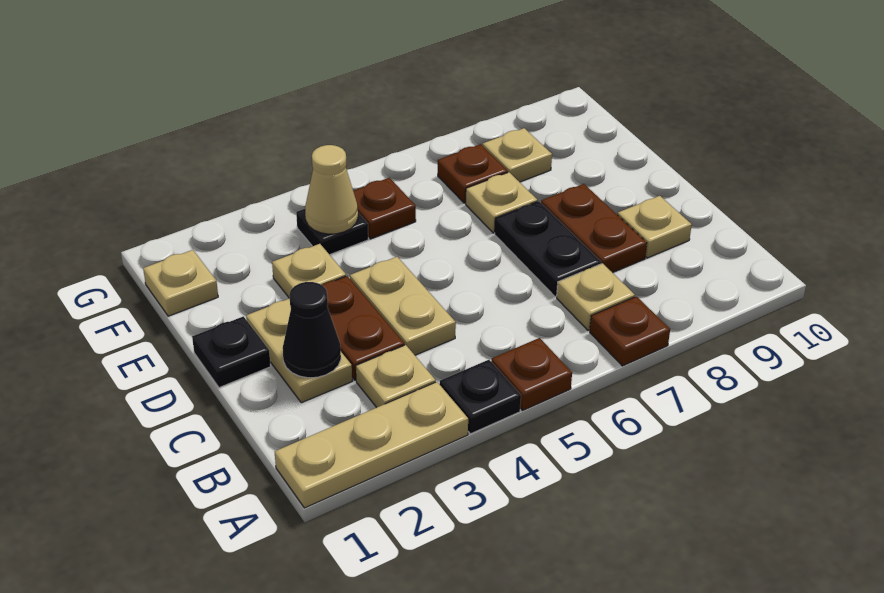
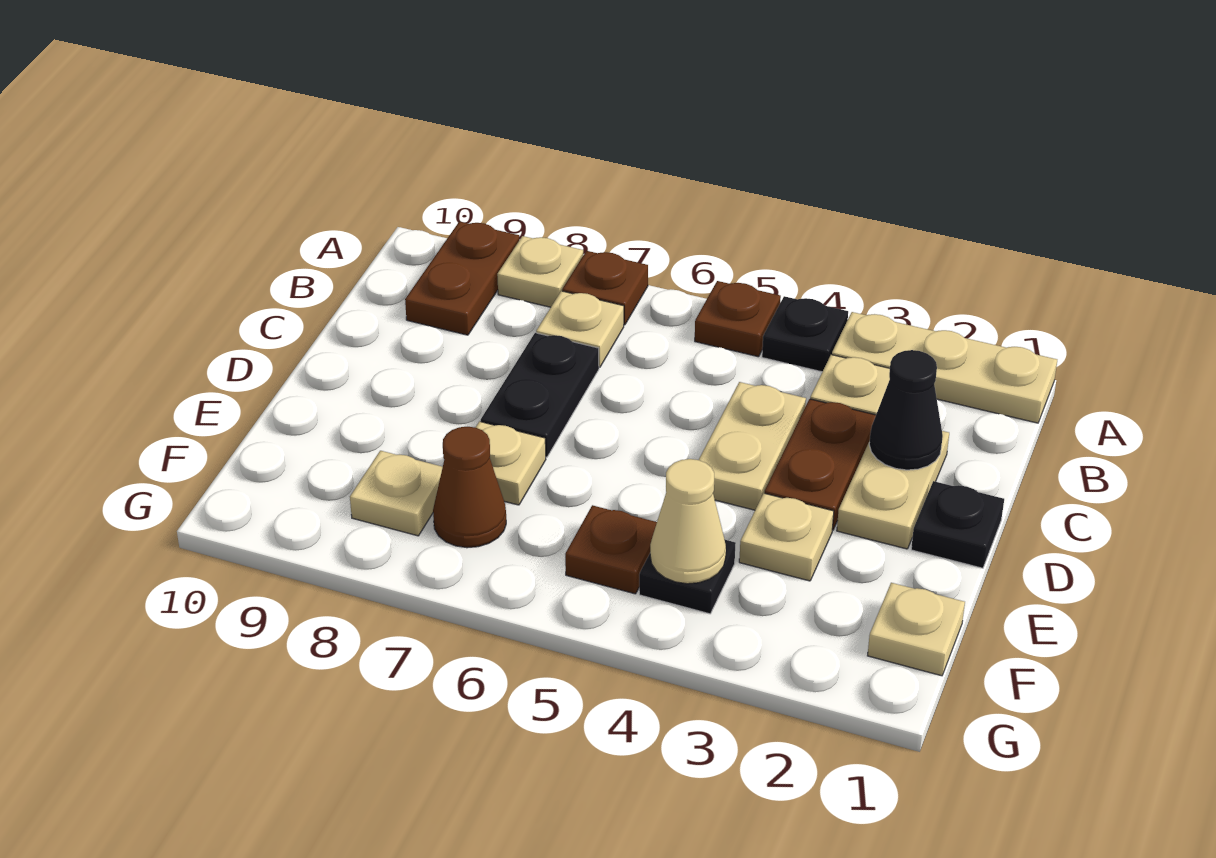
brown 1x2 plate [541,184,647,273] -> brown 1x2 plate moved to [405,221,519,335]
tan 1x1 plate [618,196,692,258] -> tan 1x1 plate moved to [497,236,583,307]
brown 1x1 plate [438,144,508,203] -> brown 1x1 cone [433,427,506,548]

